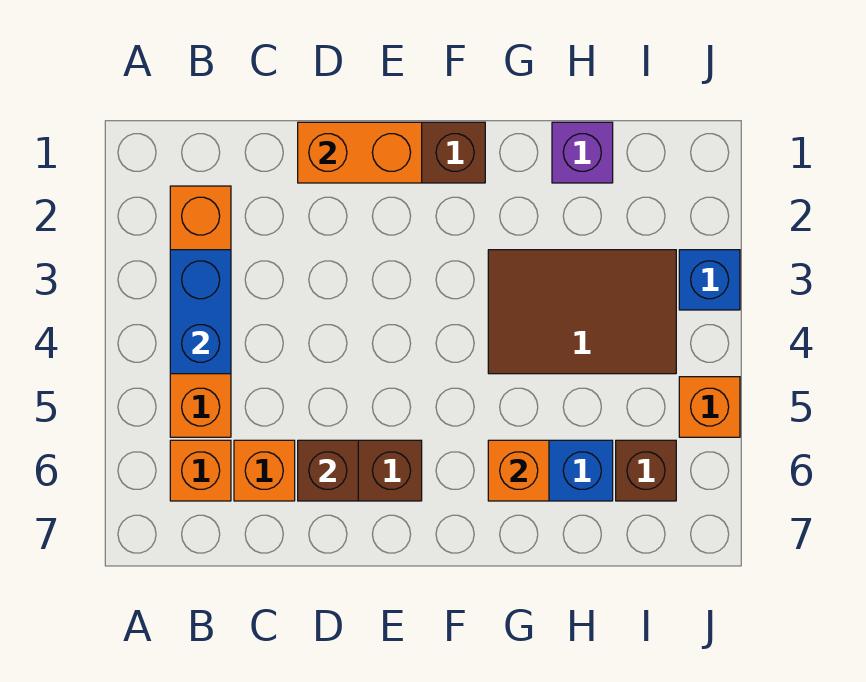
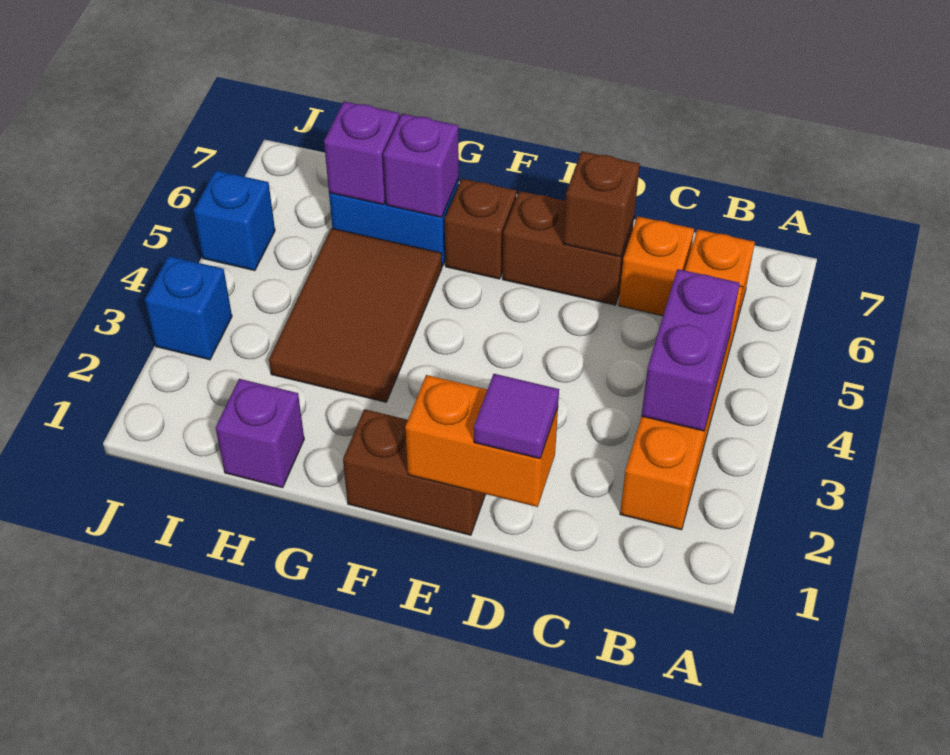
blue 1x2 brick [170,250,231,374] -> purple 1x2 brick [641,269,740,431]
none -> purple 1x1 tile [474,374,559,459]
brown 2x3 tile [488,250,676,374] -> brown 2x3 tile turned to [269,228,442,402]
orange 1x1 brick [488,440,549,501] -> purple 1x1 brick [383,114,459,217]
none -> purple 1x1 brick [324,101,399,205]
brown 1x1 brick [616,440,676,501] -> brown 1x1 brick moved to [445,179,517,279]
orange 1x1 brick [679,377,740,437] -> blue 1x1 brick [194,170,275,271]

